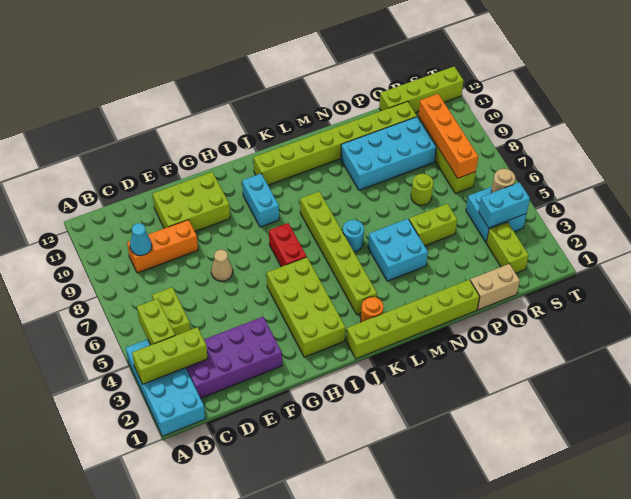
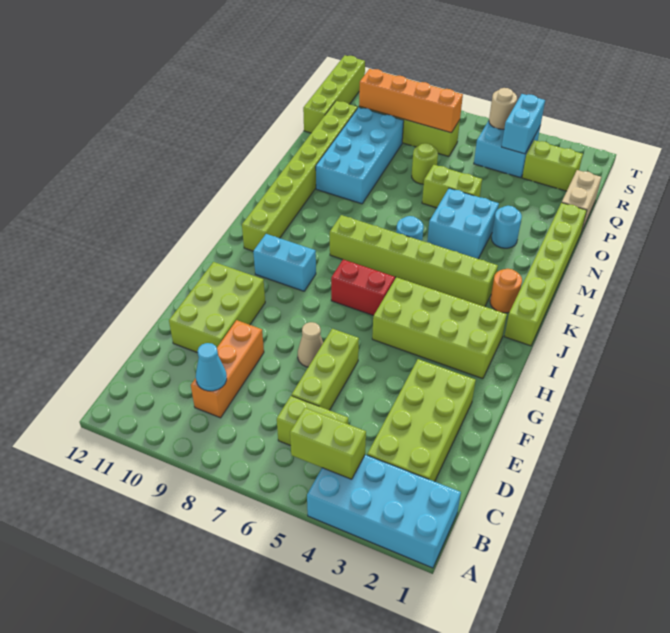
lime 1x3 brick [132,327,208,384] -> lime 1x3 brick moved to [292,329,359,410]
purple 2x4 brick [186,317,282,398] -> lime 2x4 brick [367,359,476,482]
none -> cyan 1x1 round brick [491,206,522,248]
lime 1x2 brick [409,204,457,246] -> lime 1x2 brick turned to [422,165,482,208]

